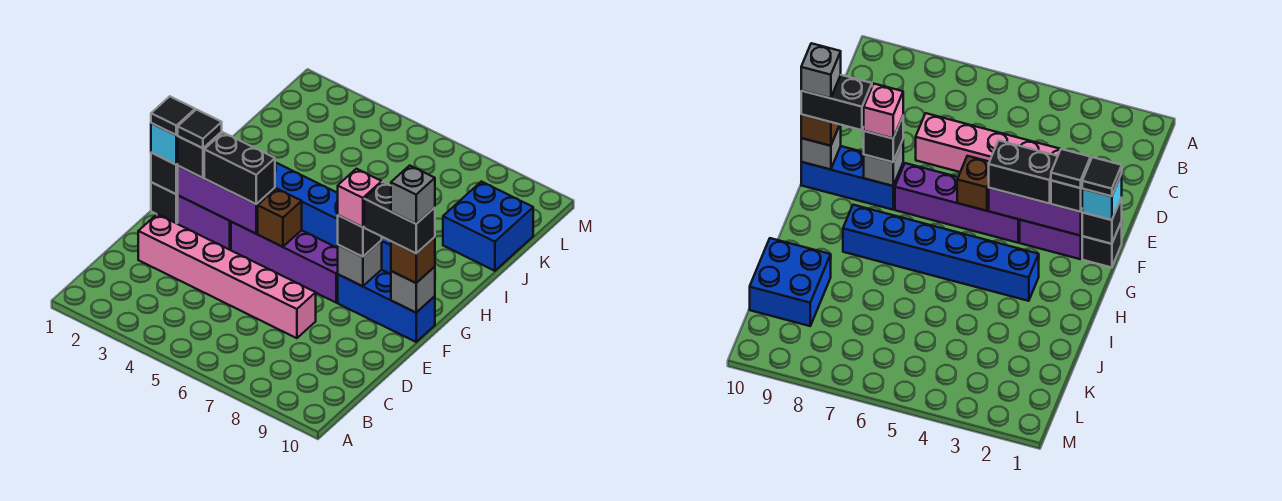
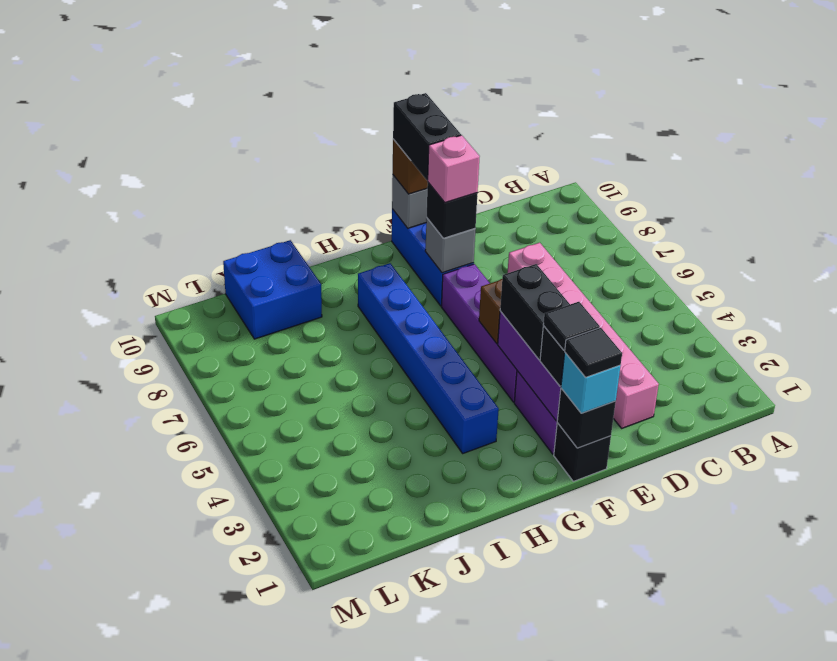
grey 1x1 brick [391,165,435,224] -> none

